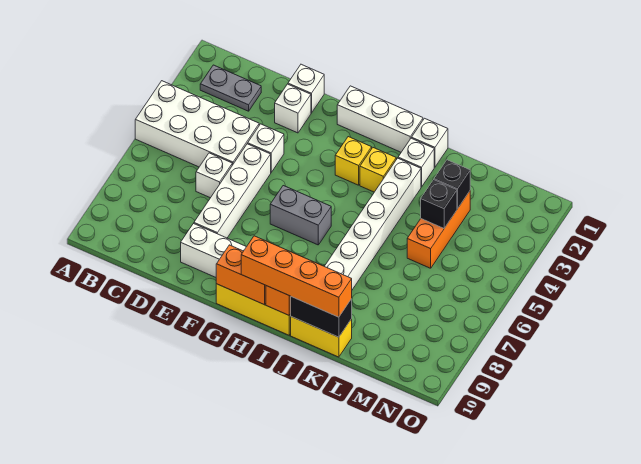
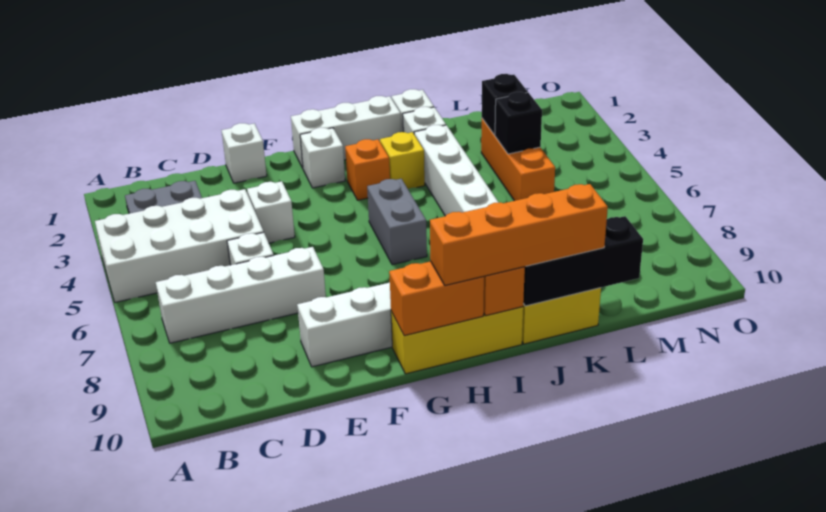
white 1x1 brick [275,84,311,133] -> white 1x1 brick moved to [300,128,345,188]
white 1x4 brick [194,144,271,238] -> white 1x4 brick turned to [156,247,326,343]
grey 1x2 brick [270,186,331,245] -> grey 1x2 brick turned to [367,179,427,265]
yellow 1x1 brick [335,137,372,185] -> orange 1x1 brick [345,139,390,200]
black 1x2 brick [291,297,352,337] -> black 1x3 brick [523,216,643,306]

